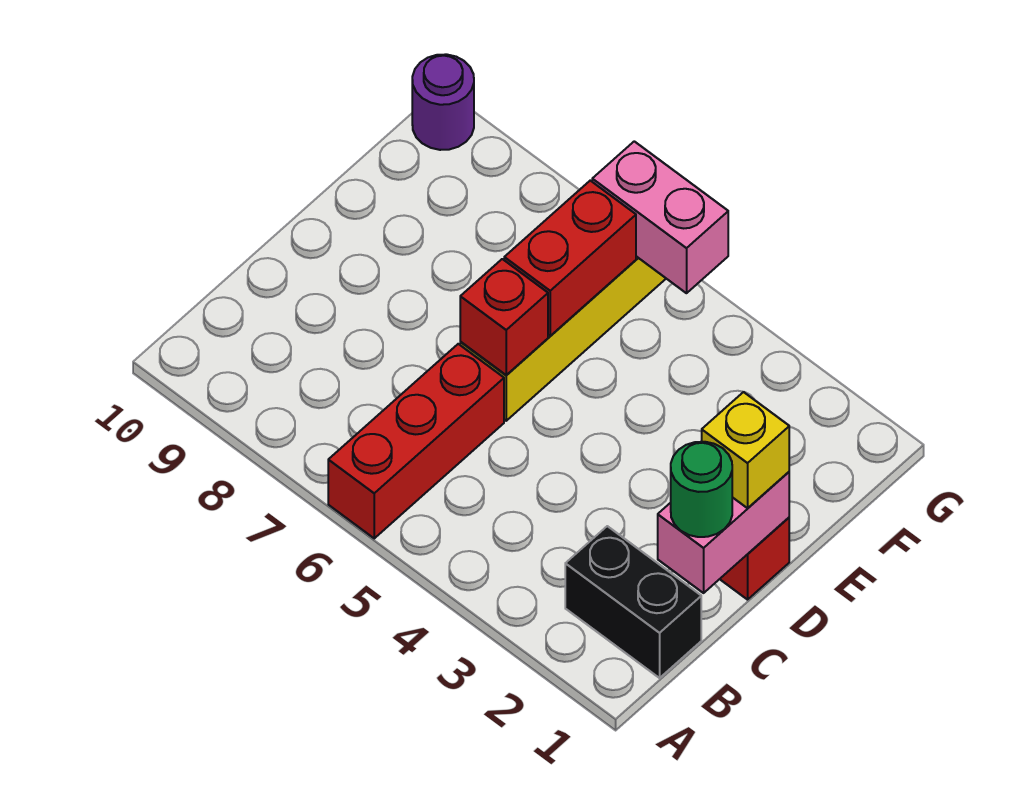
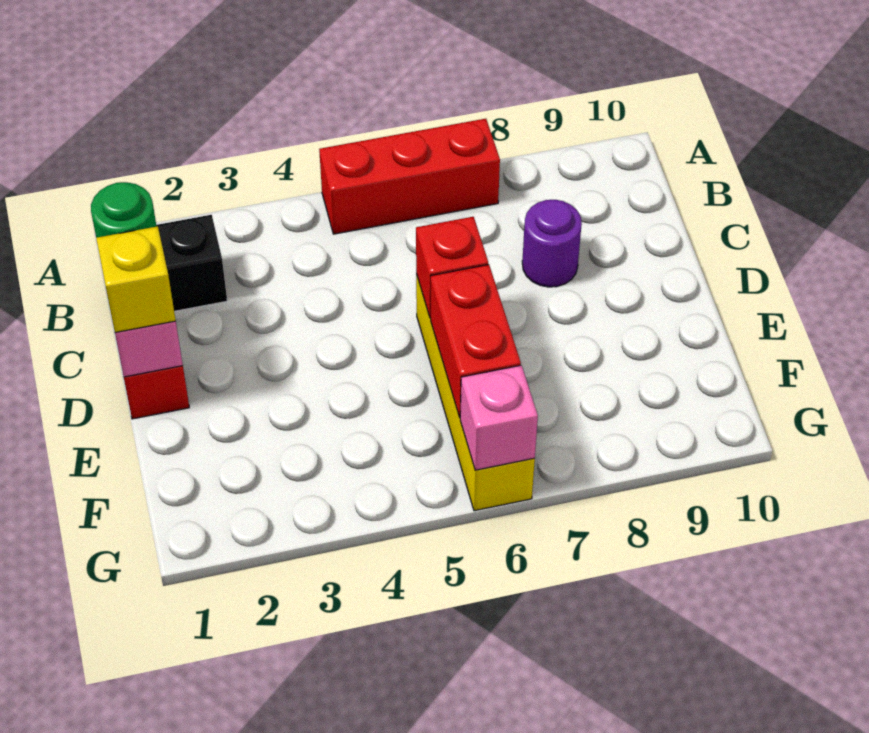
red 1x3 brick [328,344,504,538] -> red 1x3 brick turned to [319,119,500,234]
pink 1x2 brick [592,141,728,293] -> pink 1x1 brick [460,365,538,470]
purple 1x1 round brick [412,54,474,150] -> purple 1x1 round brick moved to [522,200,582,287]

